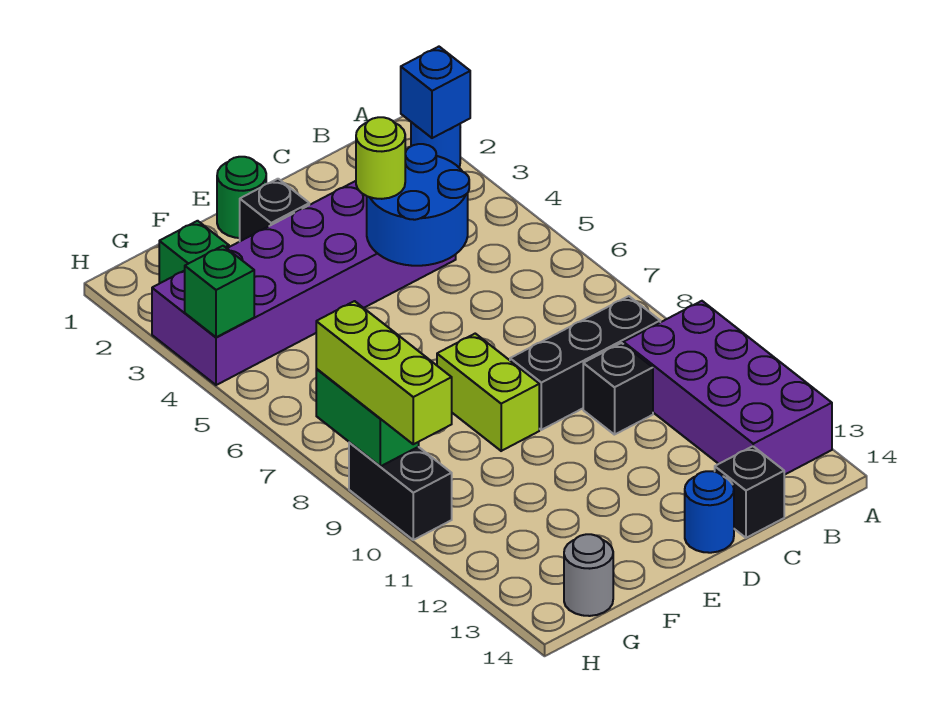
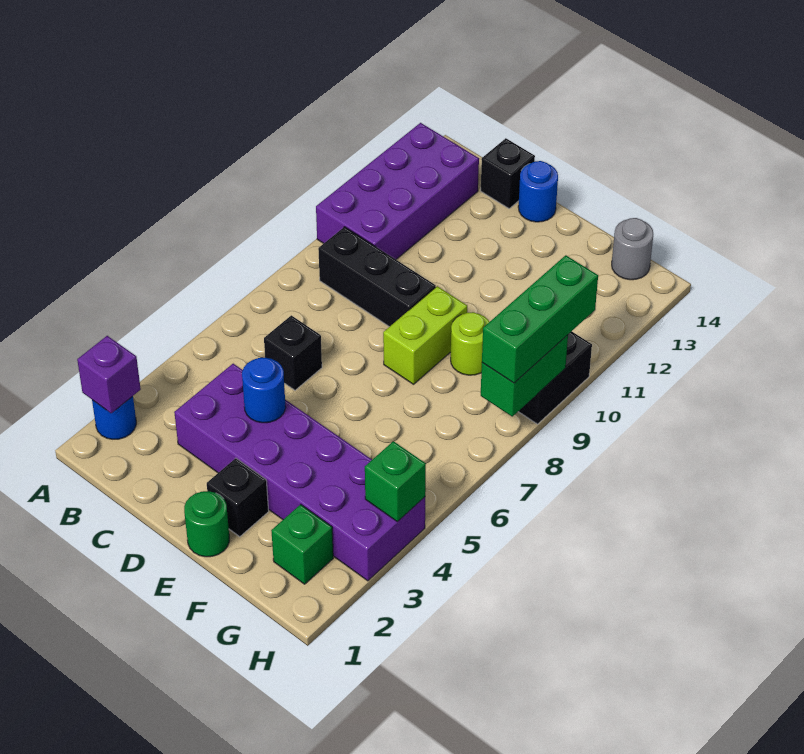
blue 1x1 brick [401,47,470,138] -> purple 1x1 brick [77,336,141,413]
blue 2x2 round brick [367,144,469,266] -> blue 1x1 round brick [242,358,286,423]
black 1x1 brick [583,343,653,435] -> black 1x1 brick moved to [264,315,322,390]
lime 1x1 round brick [356,117,405,199] -> lime 1x1 round brick moved to [451,312,489,375]
lime 1x3 brick [316,301,452,444] -> green 1x3 brick [482,255,598,383]

